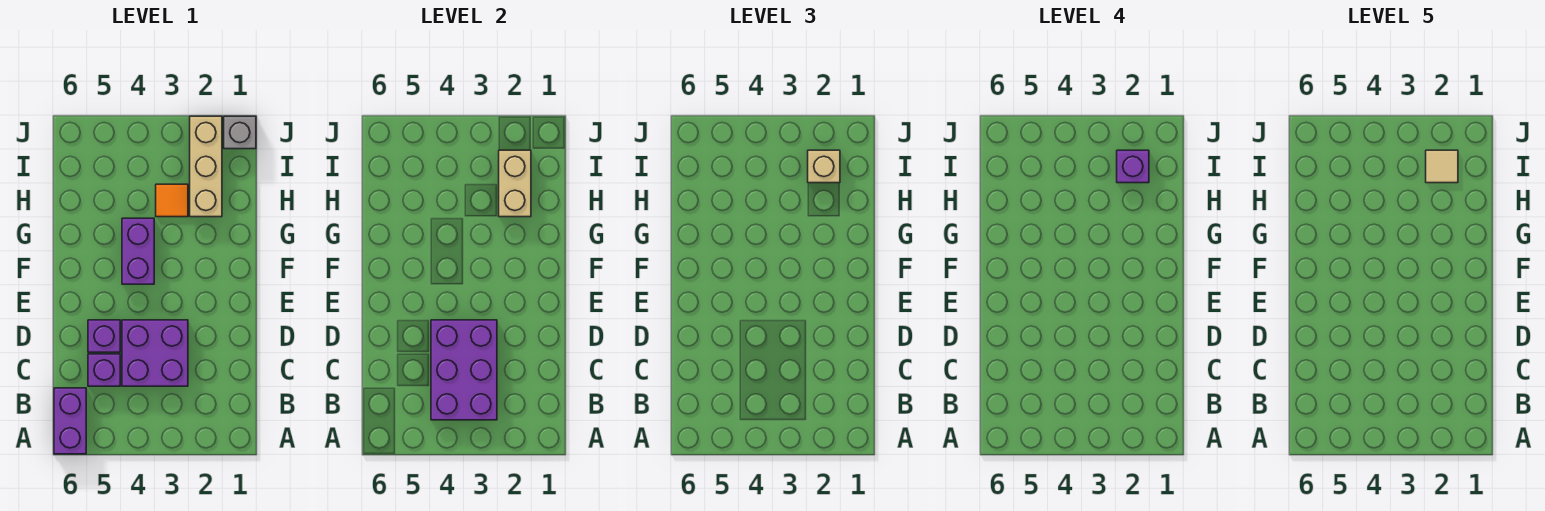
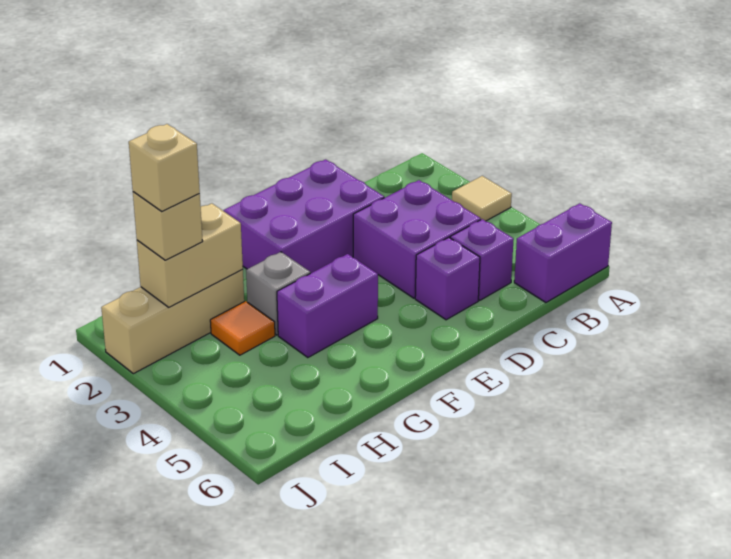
purple 2x3 brick [431,320,497,420] -> purple 2x3 brick moved to [223,159,384,273]
purple 1x1 brick [1117,150,1149,183] -> tan 1x1 brick [129,124,200,212]
tan 1x1 tile [1426,150,1458,183] -> tan 1x1 tile moved to [452,176,512,221]
grey 1x1 brick [224,116,256,149] -> grey 1x1 brick moved to [246,252,310,335]

